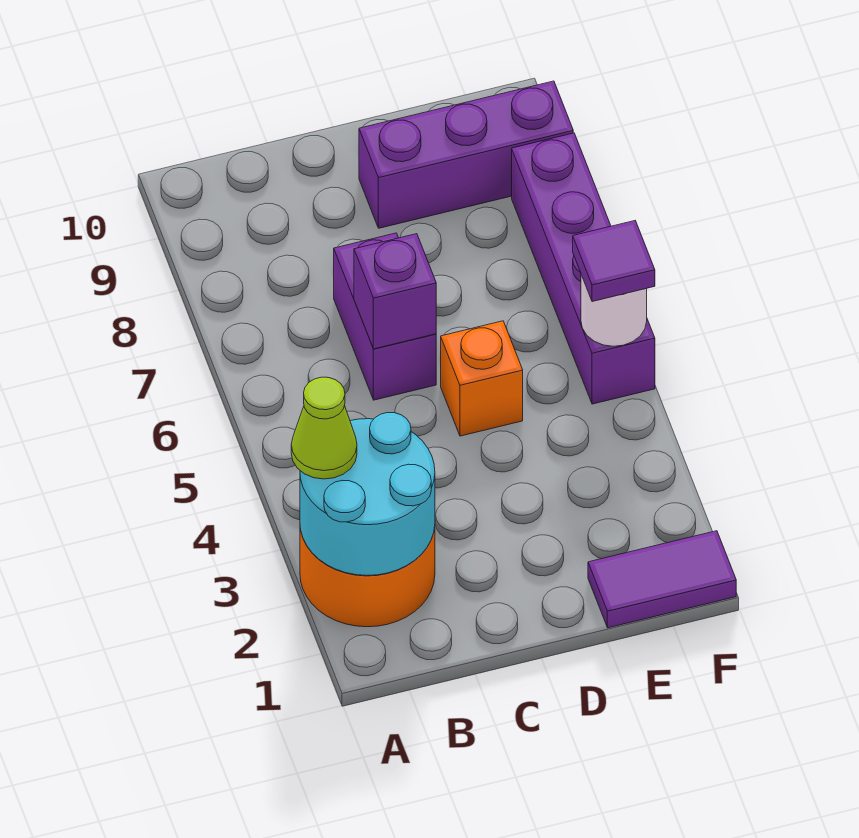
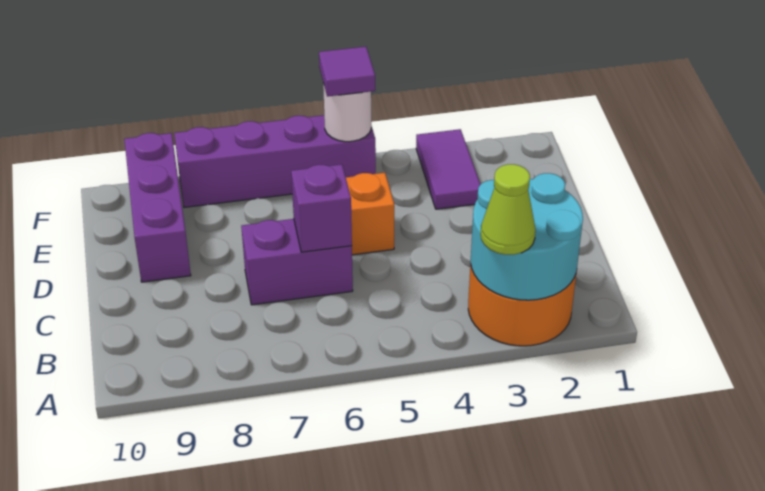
purple 1x2 tile [588,531,736,628] -> purple 1x2 tile moved to [416,129,481,209]

